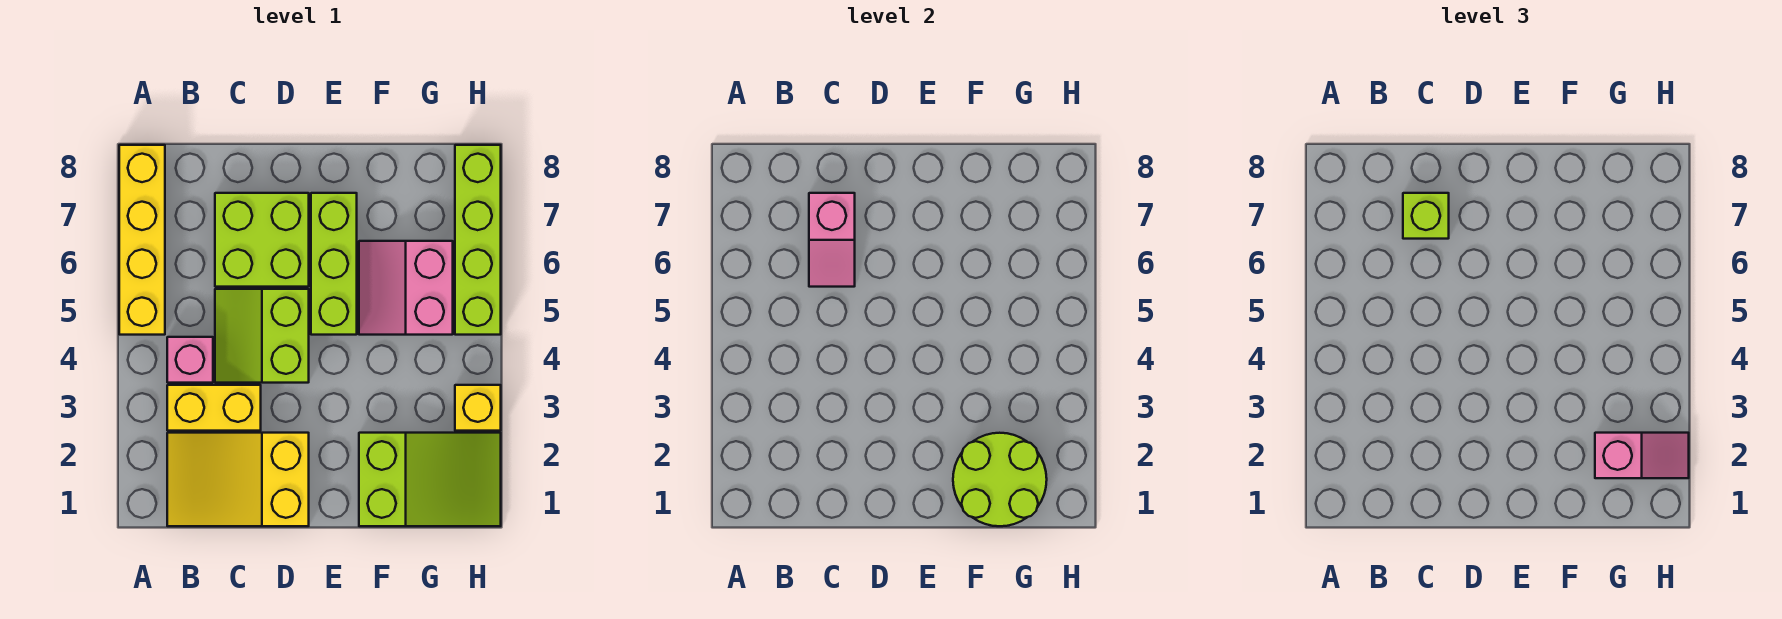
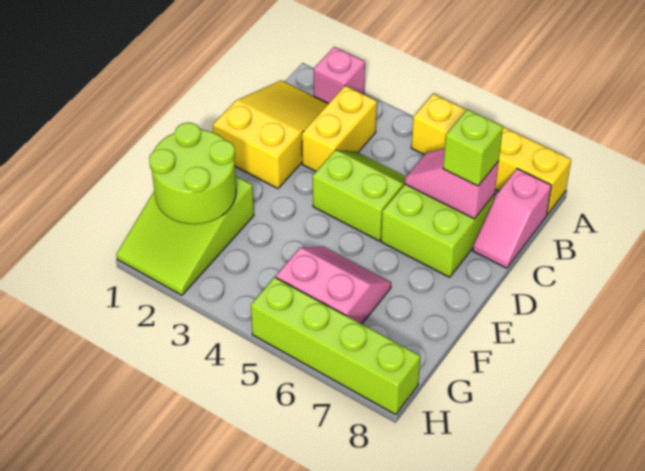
pink 1x1 brick [167,337,213,383] -> pink 1x1 brick moved to [314,47,365,104]
lime 1x3 brick [311,193,357,335] -> none
pink 1x2 slope [1595,433,1689,478] -> pink 1x2 slope moved to [473,169,551,268]
yellow 1x1 brick [455,385,501,431] -> none

